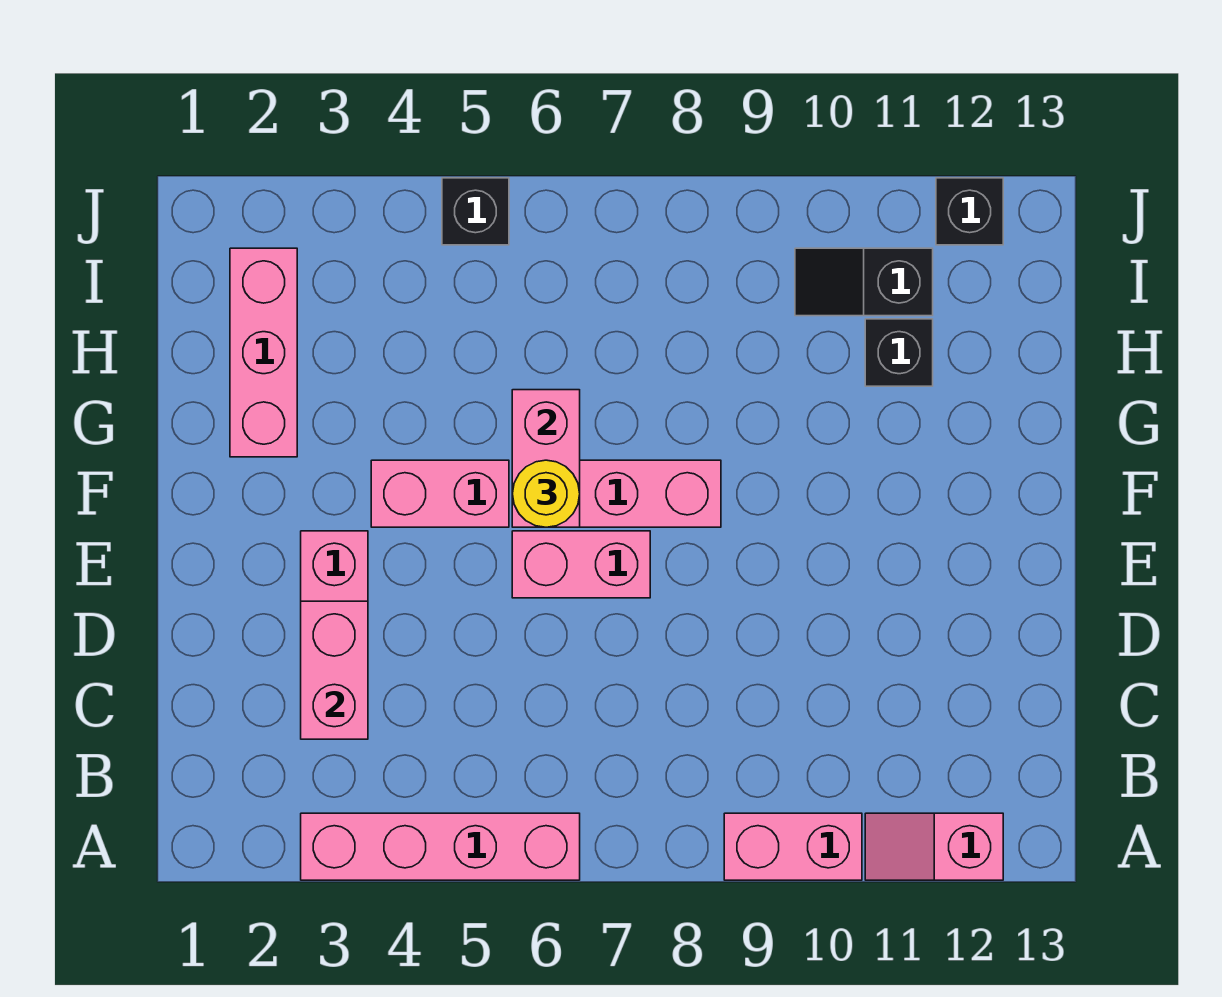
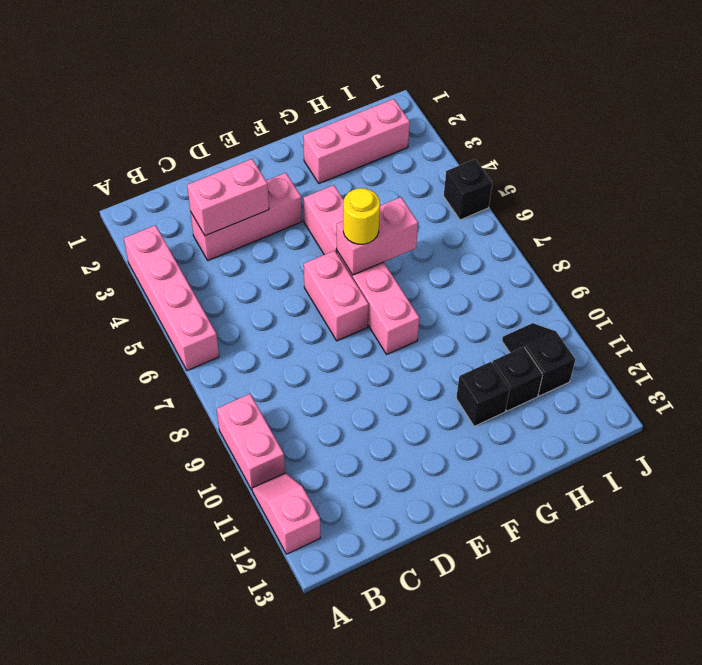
black 1x1 brick [936,178,1003,245] -> black 1x1 brick moved to [456,362,510,426]

